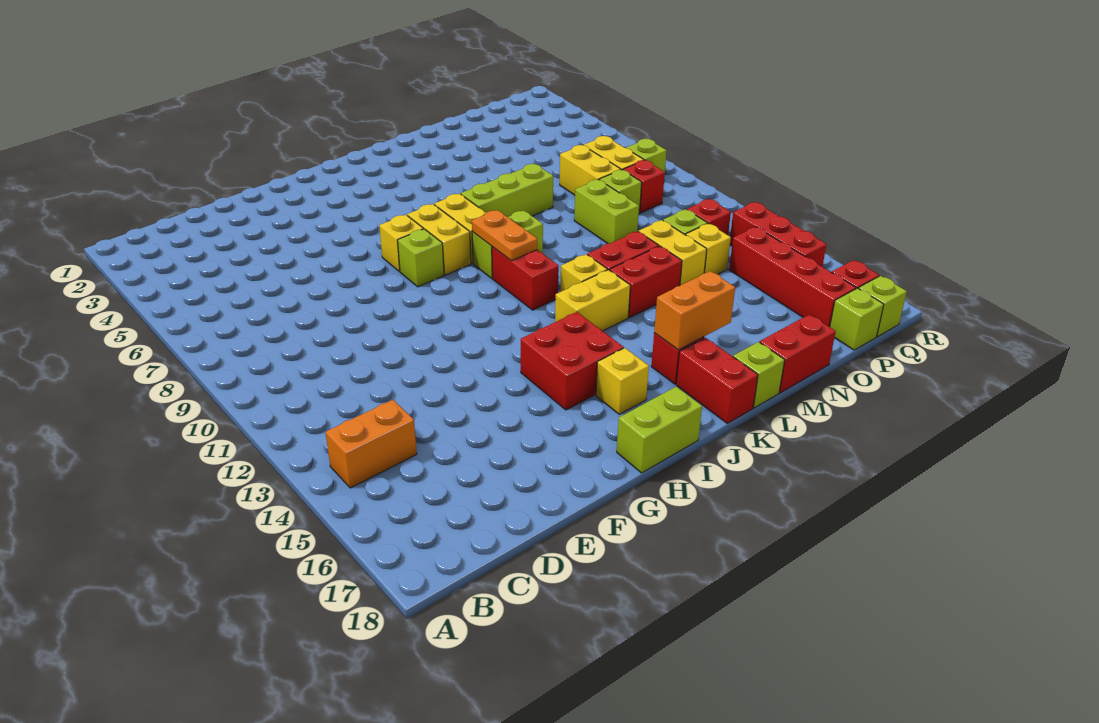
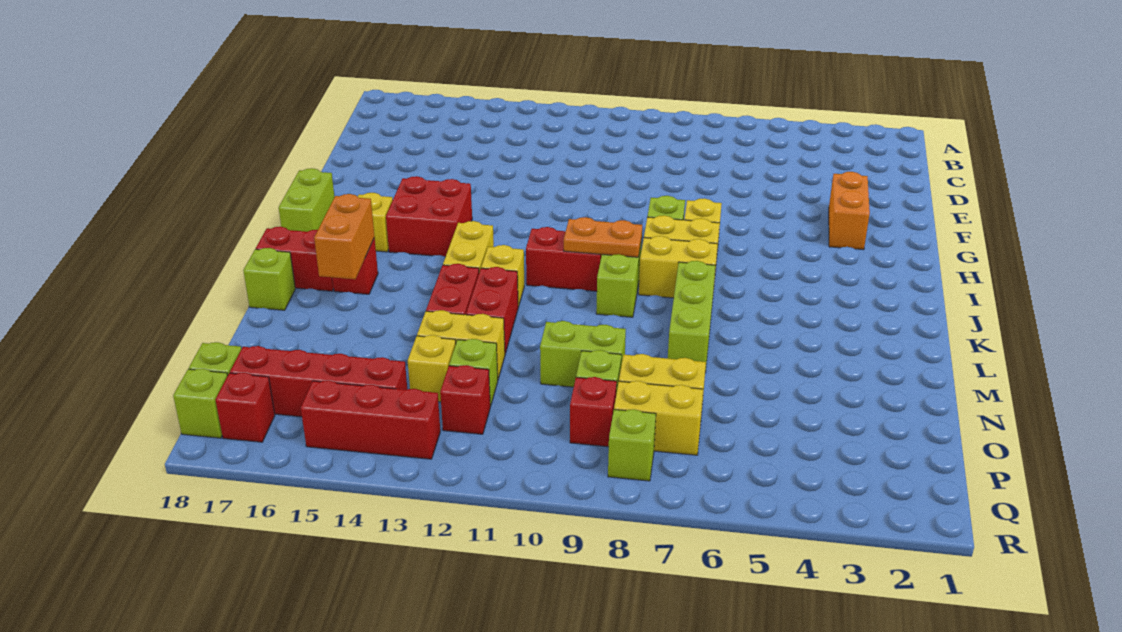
orange 1x2 brick [326,400,417,488] -> orange 1x2 brick moved to [829,172,870,250]
red 1x2 brick [760,314,836,393] -> none

